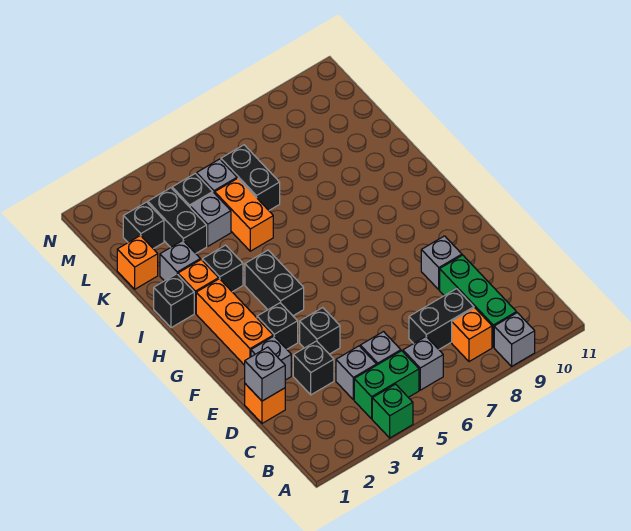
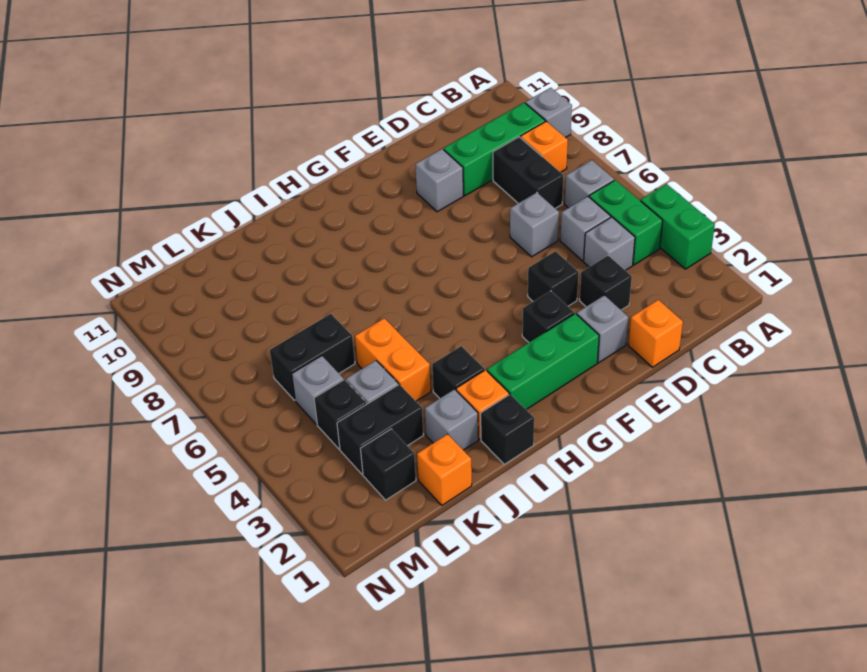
green 1x1 brick [372,384,413,438] -> green 1x2 brick [641,184,715,269]
grey 1x1 brick [245,347,285,401] -> grey 1x1 brick moved to [510,193,559,257]
orange 1x3 brick [196,279,273,365] -> green 1x3 brick [487,314,599,410]
black 1x2 brick [245,250,304,316] -> none
orange 1x2 brick [215,178,273,251] -> orange 1x2 brick turned to [355,318,431,401]

